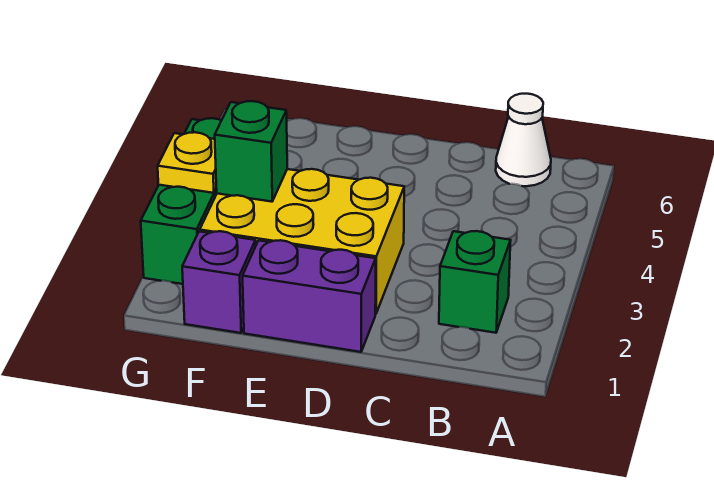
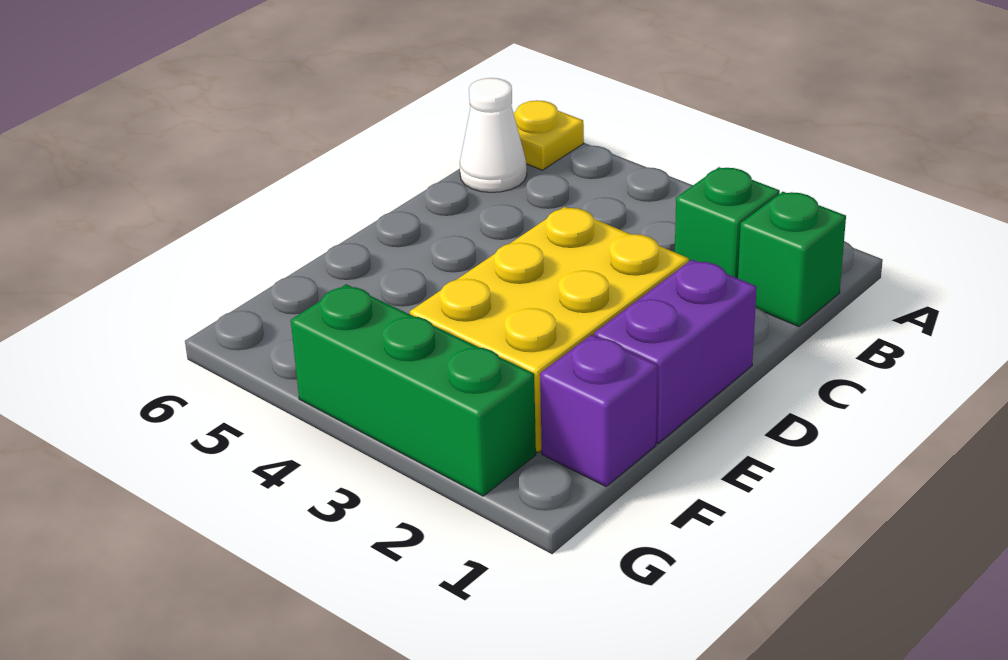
green 1x1 brick [215,101,287,202] -> green 1x1 brick moved to [738,192,846,327]
yellow 1x1 plate [158,132,216,193] -> yellow 1x1 plate moved to [514,100,584,170]

